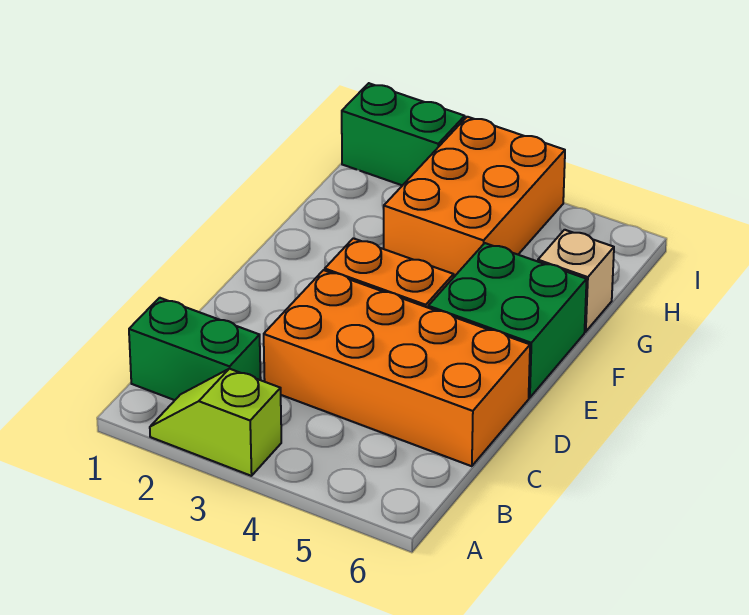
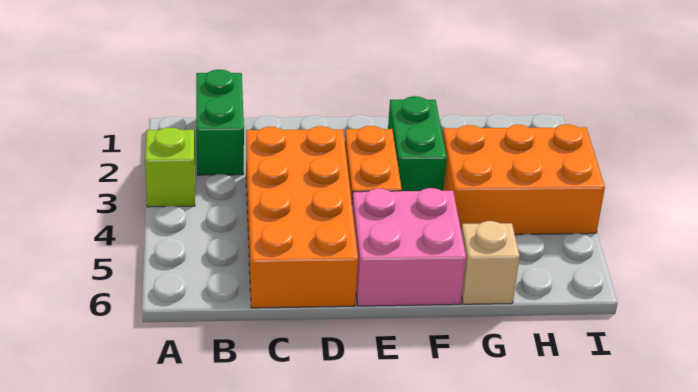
green 2x2 brick [428,243,587,398] -> pink 2x2 brick [352,188,466,306]
green 1x2 brick [342,83,465,185] -> green 1x2 brick moved to [388,96,447,191]

